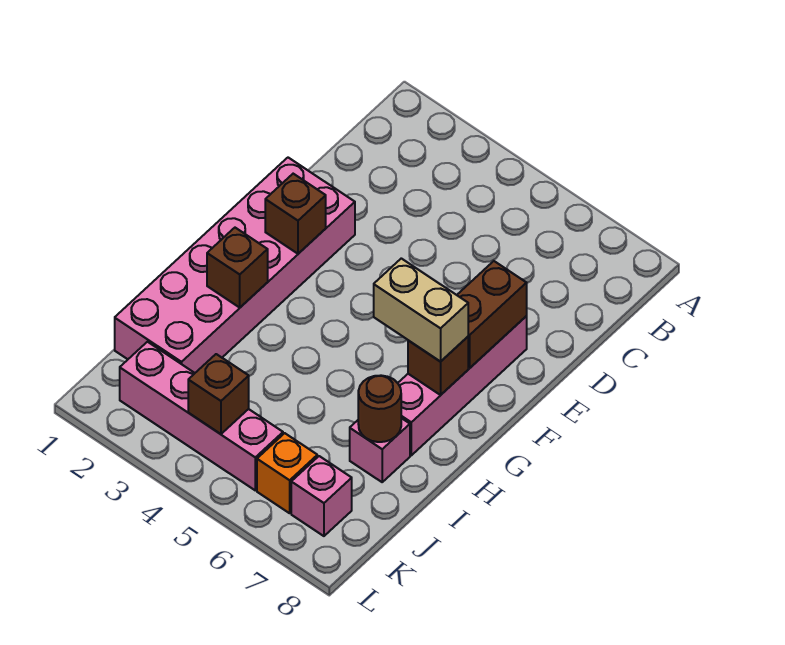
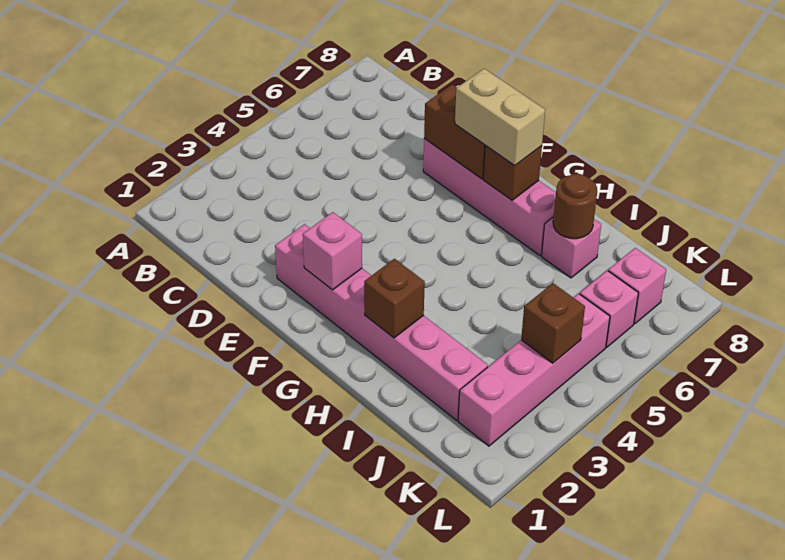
pink 2x6 brick [115,158,355,373] -> pink 1x6 brick [275,224,488,420]
brown 1x1 brick [265,174,326,254] -> pink 1x1 brick [303,212,362,290]
tan 1x2 brick [374,258,468,362] -> tan 1x2 brick turned to [455,69,545,166]
orange 1x1 brick [257,433,317,513] -> pink 1x1 brick [580,271,638,347]

